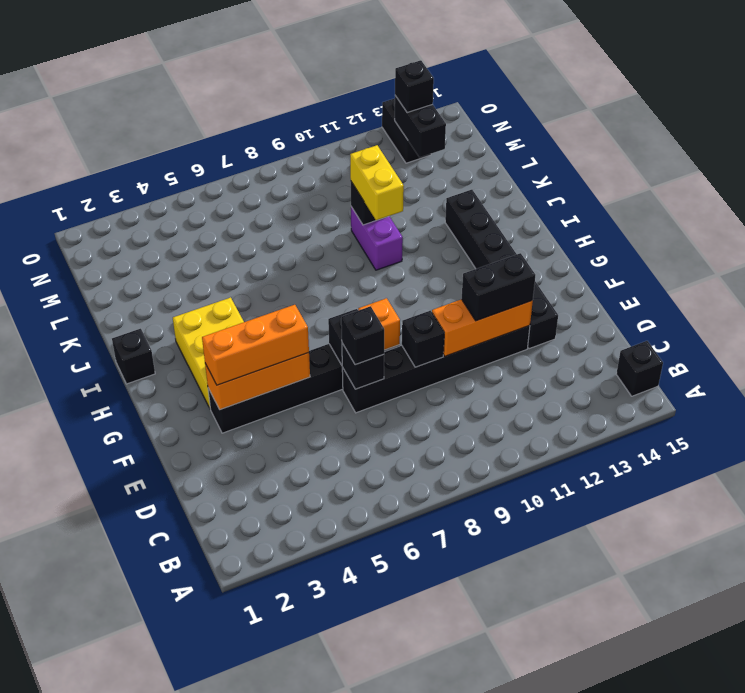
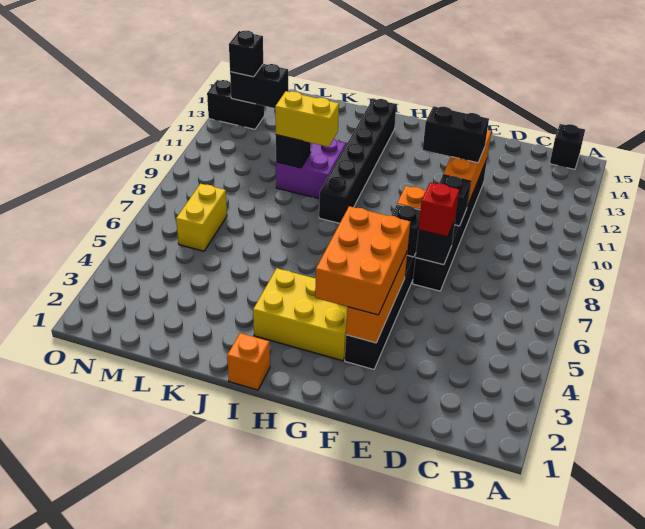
black 1x1 brick [341,306,384,365] -> red 1x1 brick [418,183,459,237]
black 1x2 brick [462,253,535,321] -> black 1x2 brick turned to [423,106,489,163]
black 1x6 brick [445,190,558,349] -> black 1x6 brick turned to [319,99,396,223]
orange 1x3 brick [202,305,309,385] -> orange 2x3 brick [315,206,410,315]
black 1x1 brick [112,329,155,384] -> orange 1x1 brick [227,333,270,390]
purple 1x2 brick [351,207,403,270] -> purple 2x2 brick [276,139,346,199]
none -> yellow 1x2 brick [176,184,227,251]

